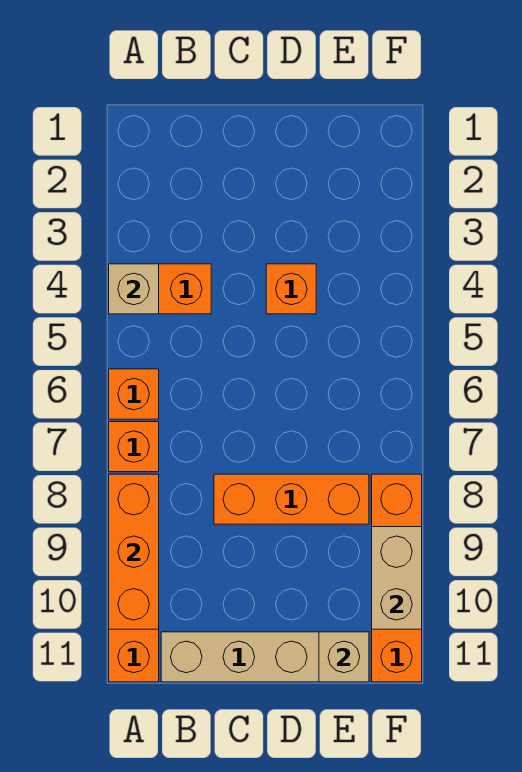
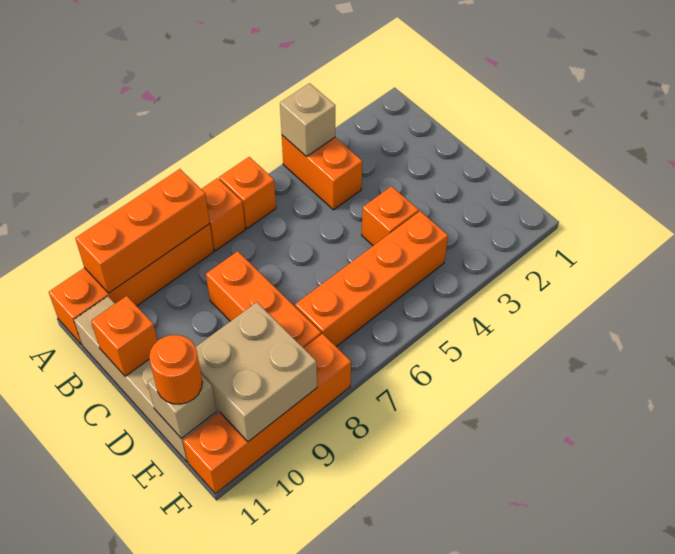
none -> orange 1x1 brick [91,296,157,376]
none -> orange 1x4 brick [295,211,448,347]
none -> orange 1x1 round brick [149,335,202,404]
tan 1x2 brick [372,527,422,629] -> tan 2x2 brick [196,302,317,442]

